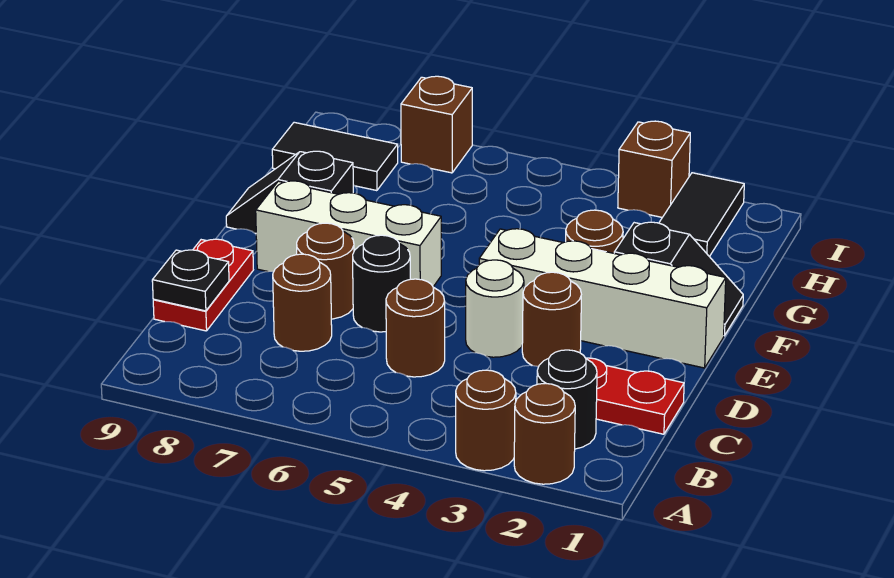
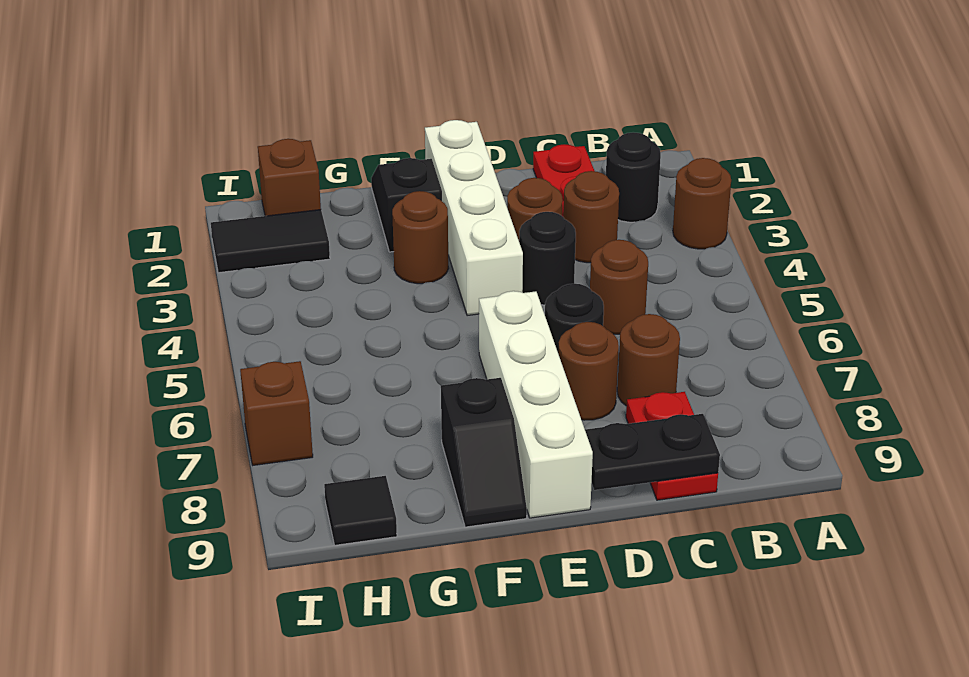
brown 1x1 round brick [514,383,575,484] -> brown 1x1 round brick moved to [563,171,619,263]
red 1x2 plate [153,239,253,331] -> red 1x2 plate turned to [626,392,718,500]
black 1x1 plate [152,250,229,311] -> black 1x2 plate [585,414,720,490]
white 1x1 round brick [466,260,524,357] -> black 1x1 round brick [519,212,576,305]
white 1x3 brick [256,181,441,287] -> white 1x4 brick [479,291,593,518]
black 1x2 tile [272,122,398,191] -> black 1x1 tile [324,476,397,545]
brown 1x1 brick [618,121,690,217] -> brown 1x1 brick moved to [258,139,321,216]

